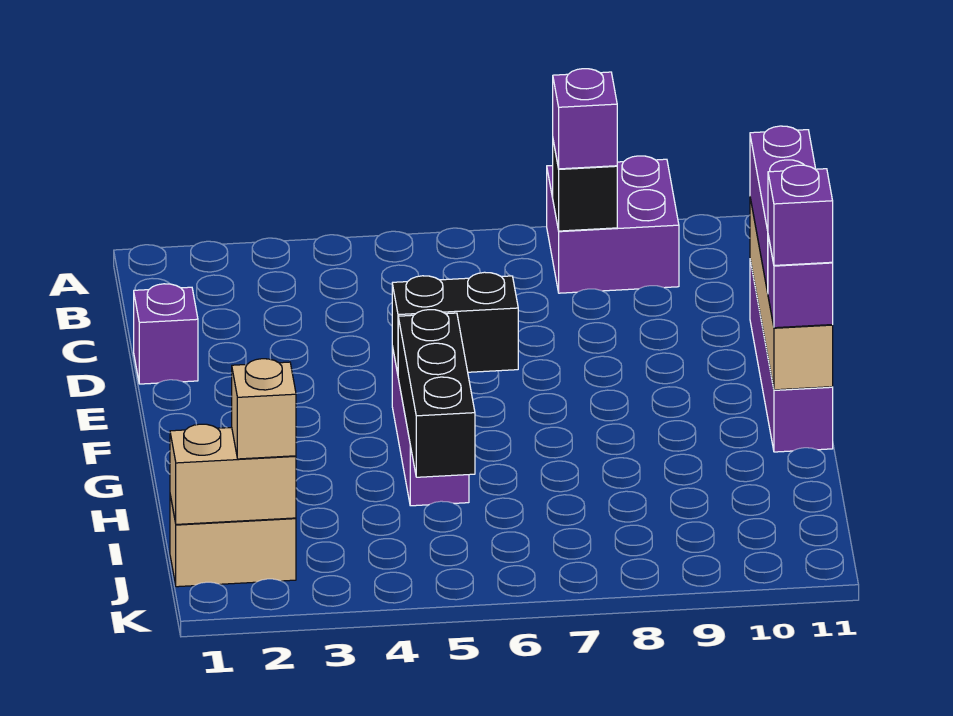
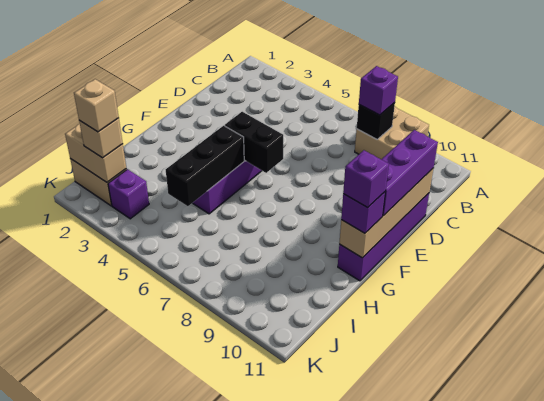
purple 2x2 brick [547,156,679,293] -> tan 2x2 brick [355,107,429,159]
purple 1x1 brick [134,284,198,384] -> purple 1x1 brick moved to [108,169,149,219]
none -> tan 1x1 brick [74,79,119,132]

